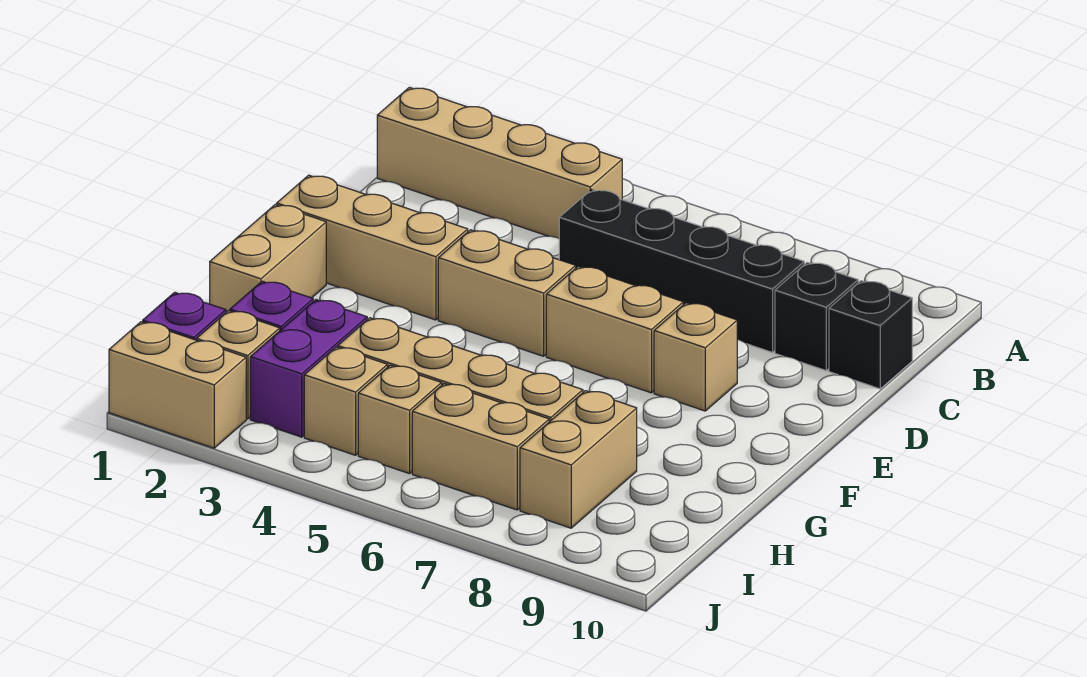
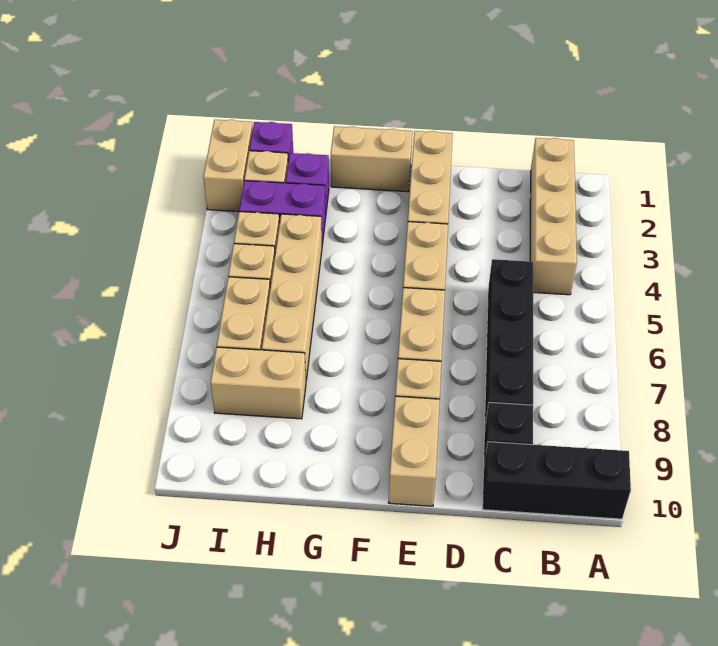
black 1x1 brick [829,281,912,389] -> black 1x3 brick [483,442,631,519]
none -> tan 1x2 brick [389,396,440,506]

